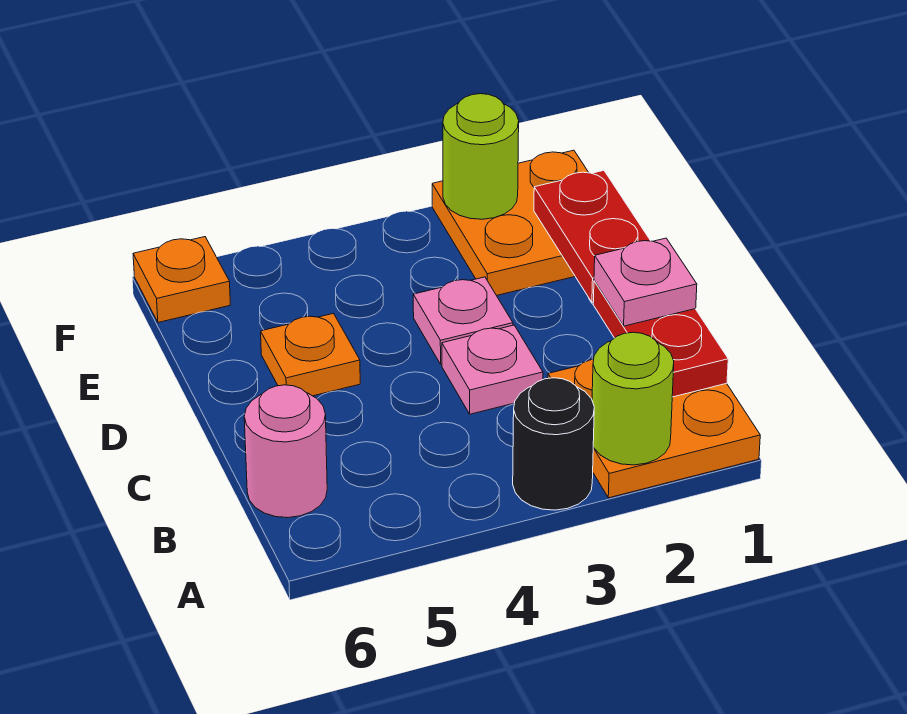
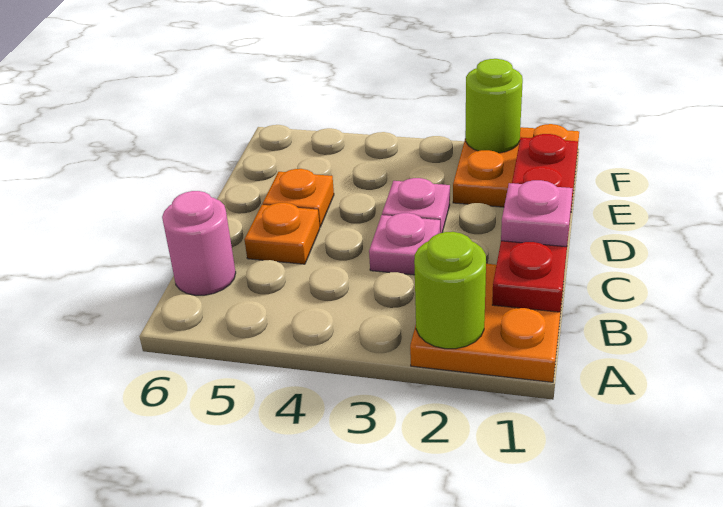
black 1x1 round brick [513,378,594,510] -> none
orange 1x1 plate [133,237,230,323] -> orange 1x1 plate moved to [244,203,320,264]

